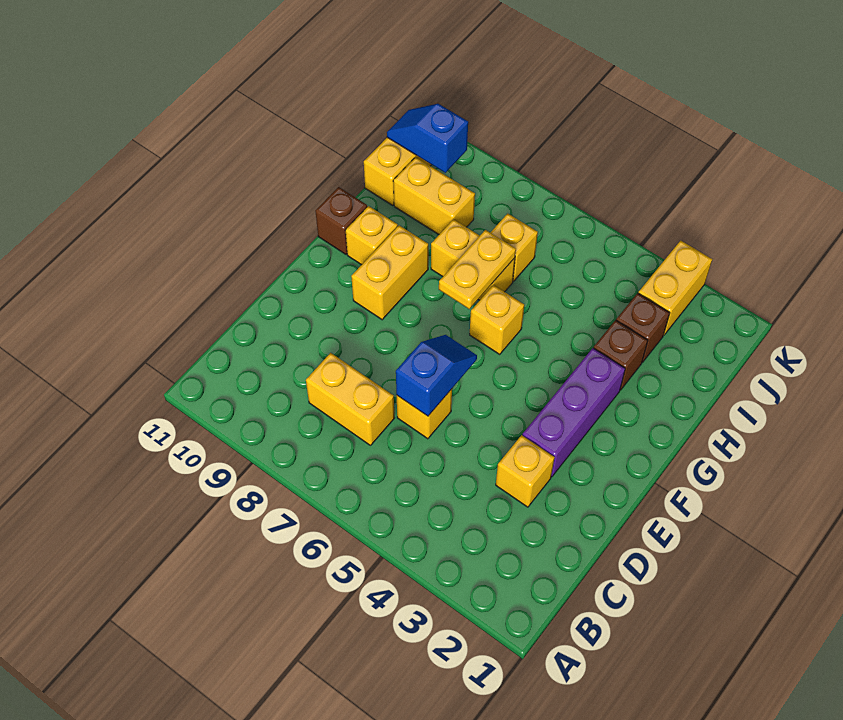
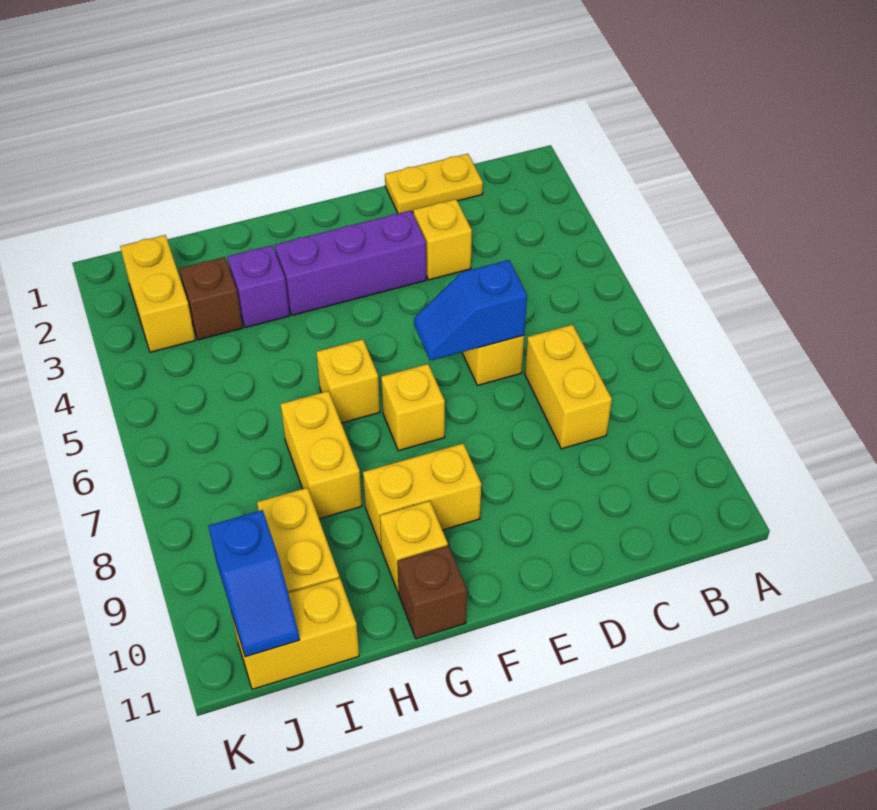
yellow 1x2 plate [439,230,516,309] -> yellow 1x2 plate moved to [385,154,483,213]
brown 1x1 brick [594,320,648,390] -> purple 1x1 brick [227,245,290,328]
yellow 1x1 brick [490,214,538,281] -> yellow 1x1 brick moved to [381,364,445,451]
yellow 1x2 brick [639,241,712,335] -> yellow 1x2 brick turned to [120,235,195,352]

